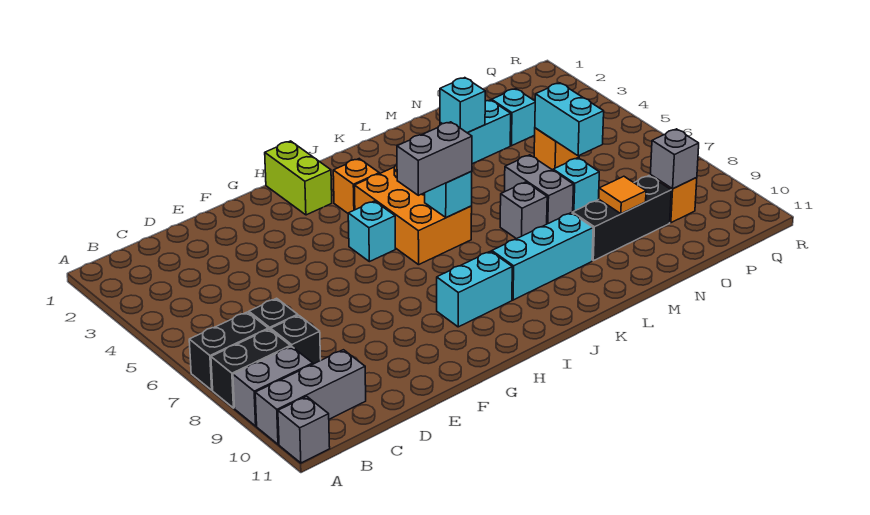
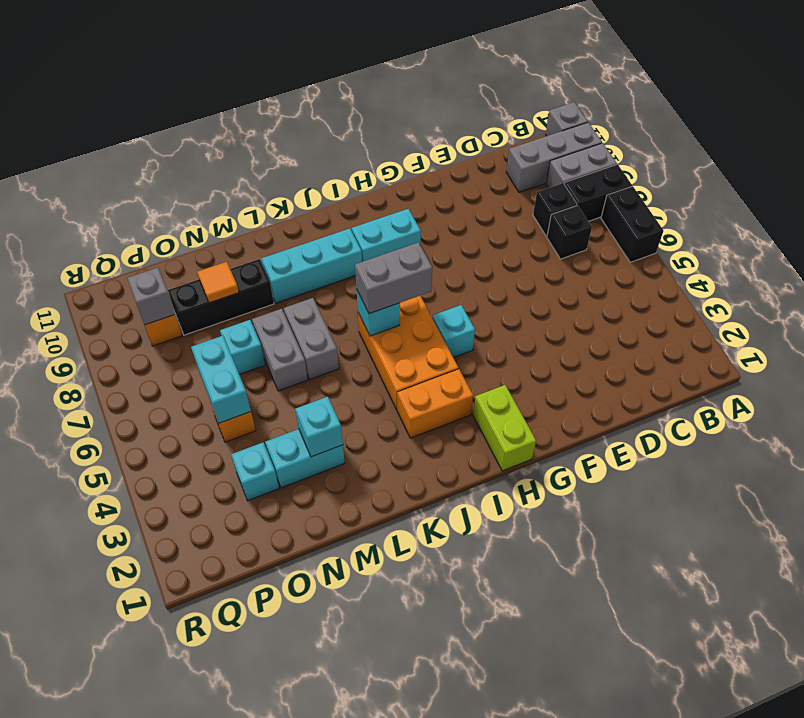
black 1x2 brick [189,312,268,390] -> black 1x2 brick turned to [601,186,663,262]
orange 1x1 brick [333,159,379,213] -> orange 1x2 brick [397,369,473,438]
grey 1x1 brick [500,182,547,239] -> grey 1x2 brick [284,298,339,379]

